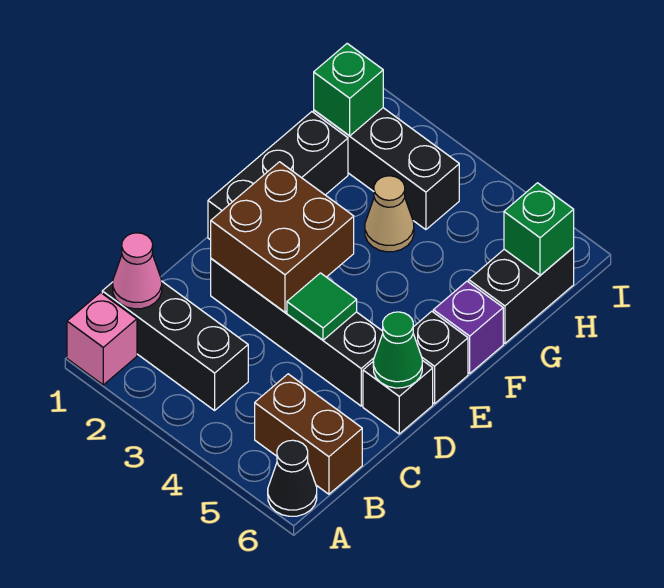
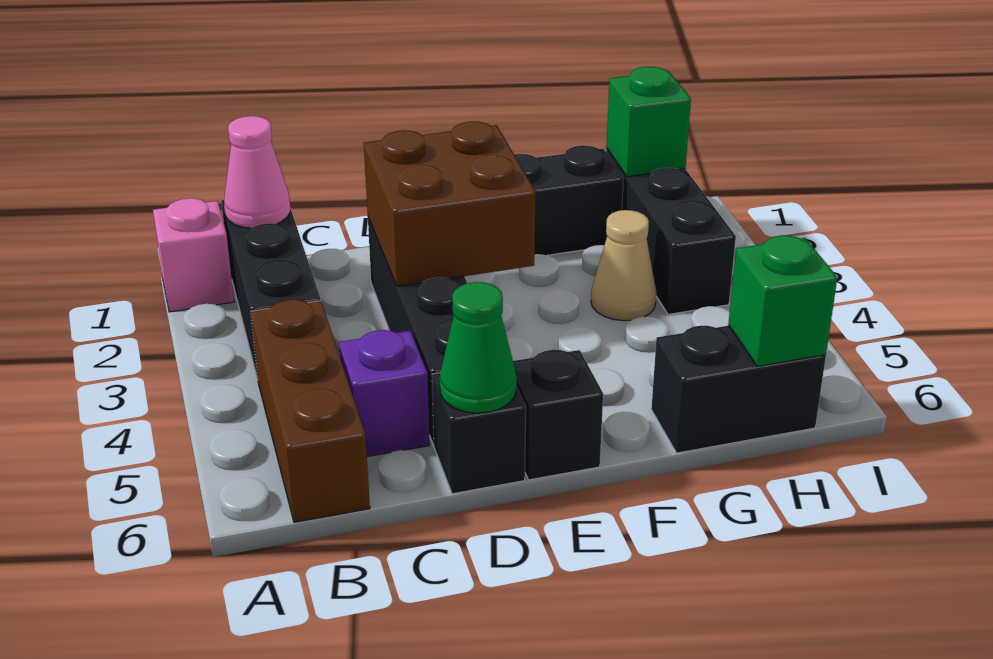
black 1x1 cone [268,440,317,516] -> none
brown 1x2 brick [255,374,362,494] -> brown 1x3 brick [251,300,370,522]
green 1x1 tile [287,273,357,340] -> none
purple 1x1 brick [433,281,503,373] -> purple 1x1 brick moved to [339,330,430,456]

